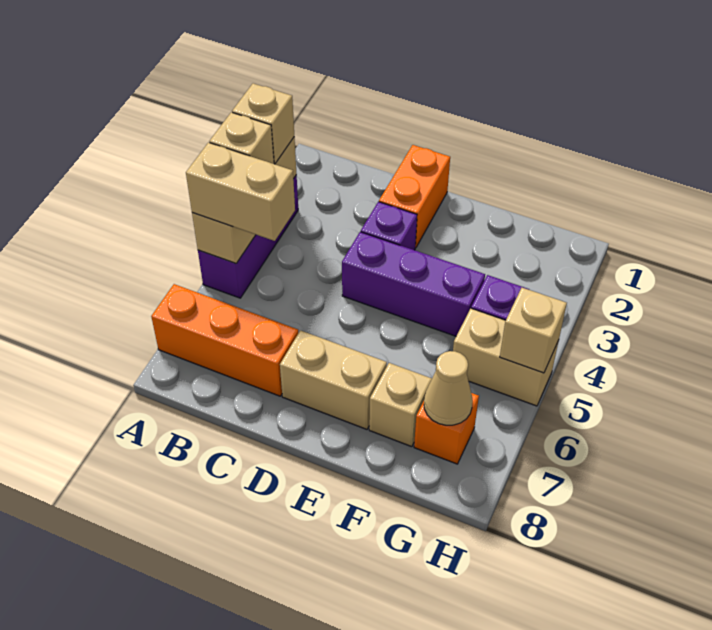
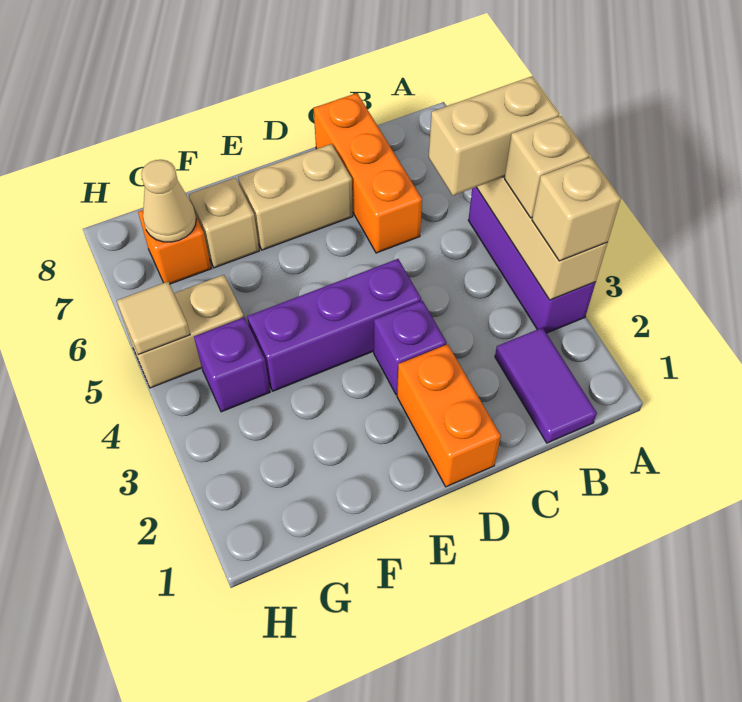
orange 1x3 brick [151,284,298,396] -> orange 1x3 brick turned to [314,93,422,253]
none -> purple 1x2 tile [495,328,597,443]
tan 1x1 brick [500,288,567,373] -> tan 1x1 tile [117,282,190,355]

